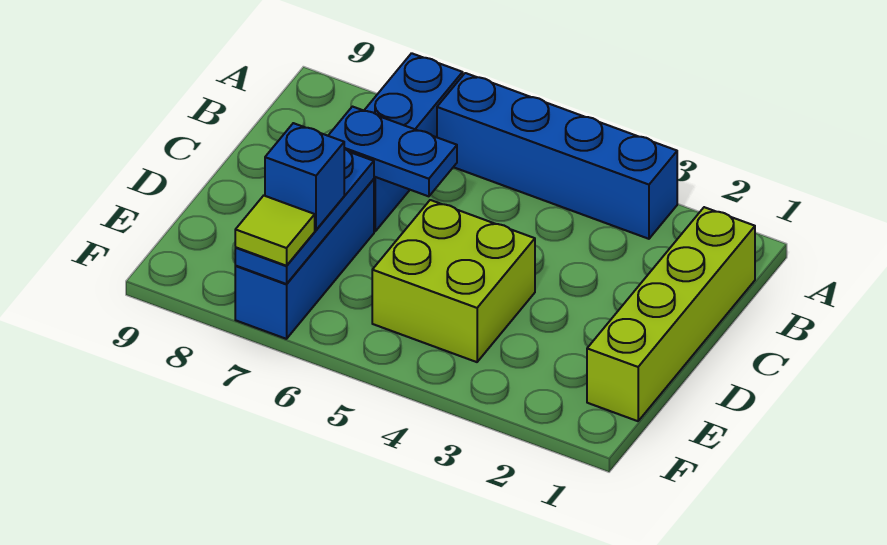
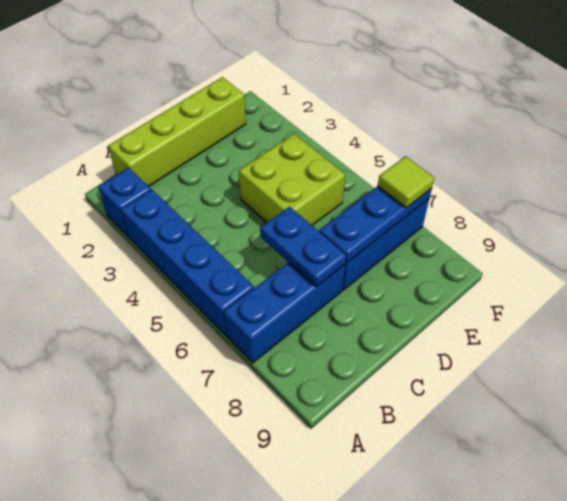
blue 1x1 brick [265,123,344,230] -> blue 1x1 brick moved to [98,168,151,236]

